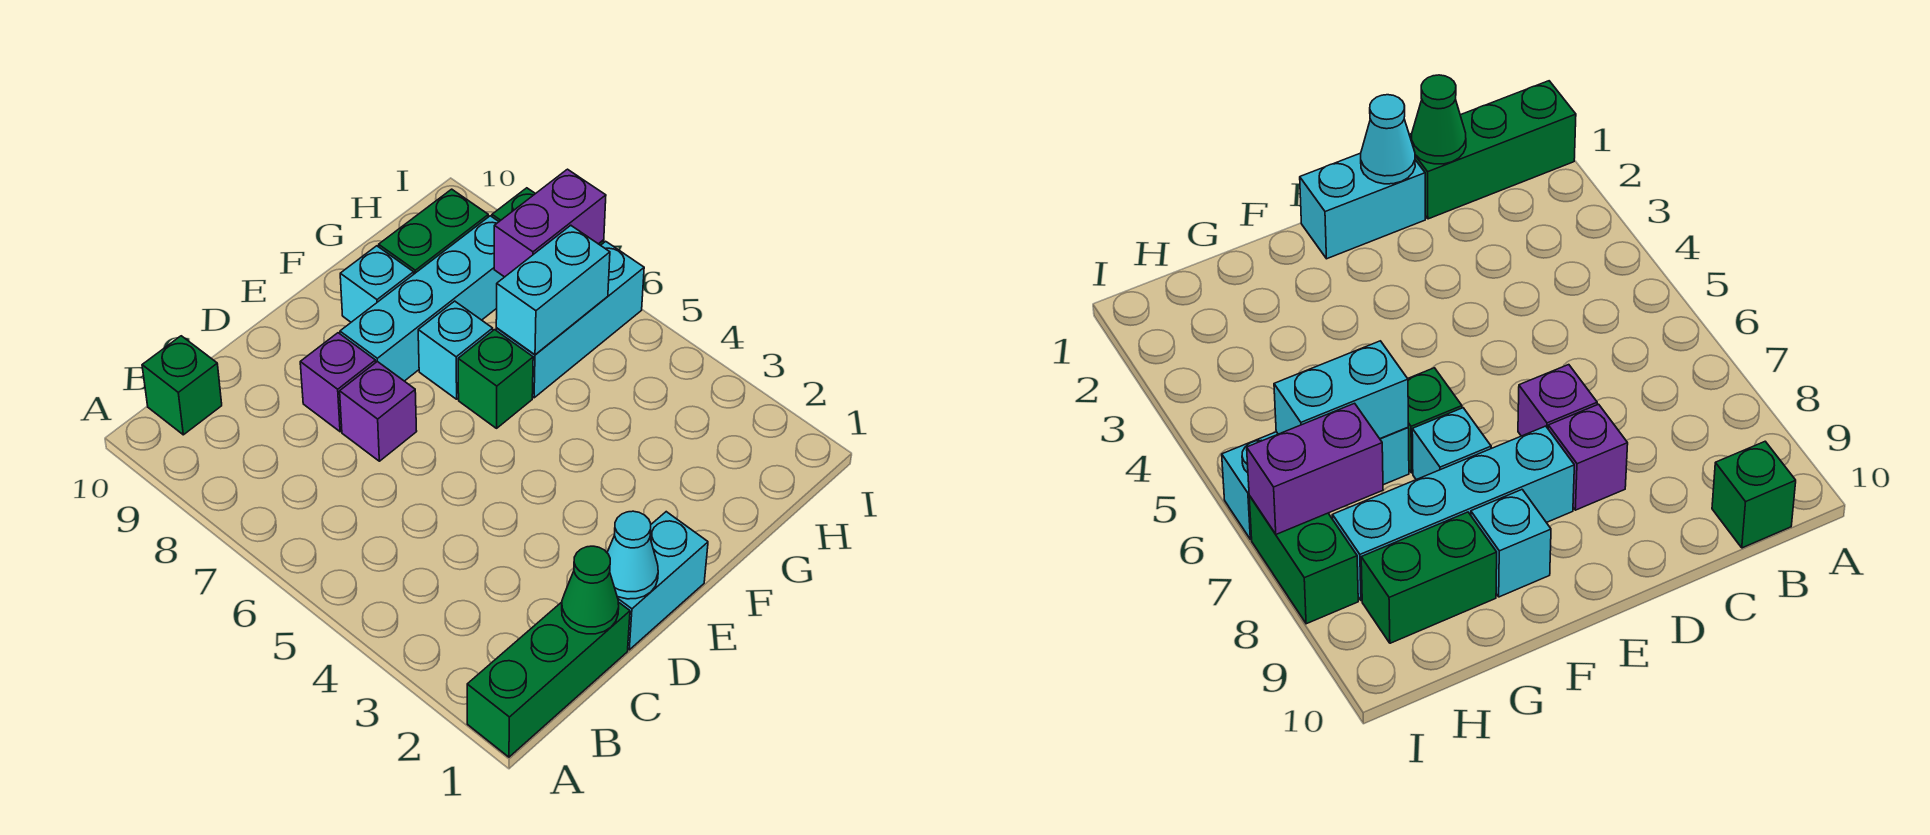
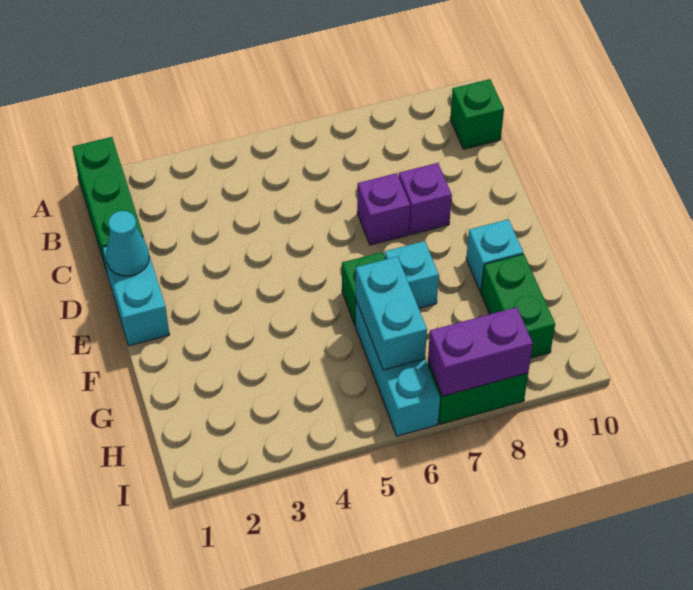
green 1x1 cone [562,546,619,634] -> none
cyan 1x4 brick [340,216,504,381] -> none
purple 1x2 brick [494,169,606,277] -> purple 1x2 brick turned to [428,307,533,396]

